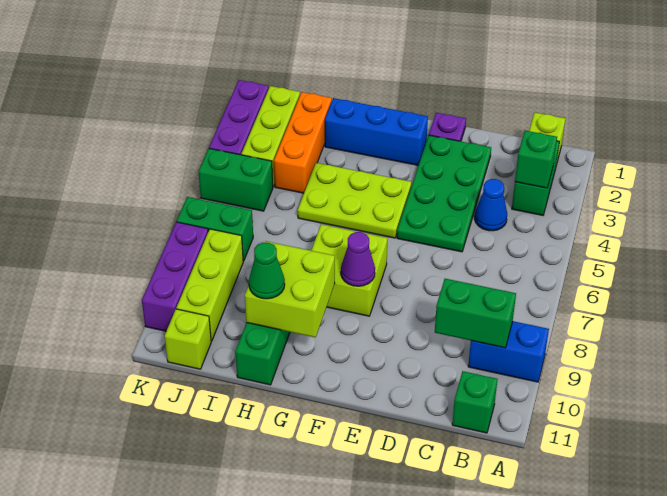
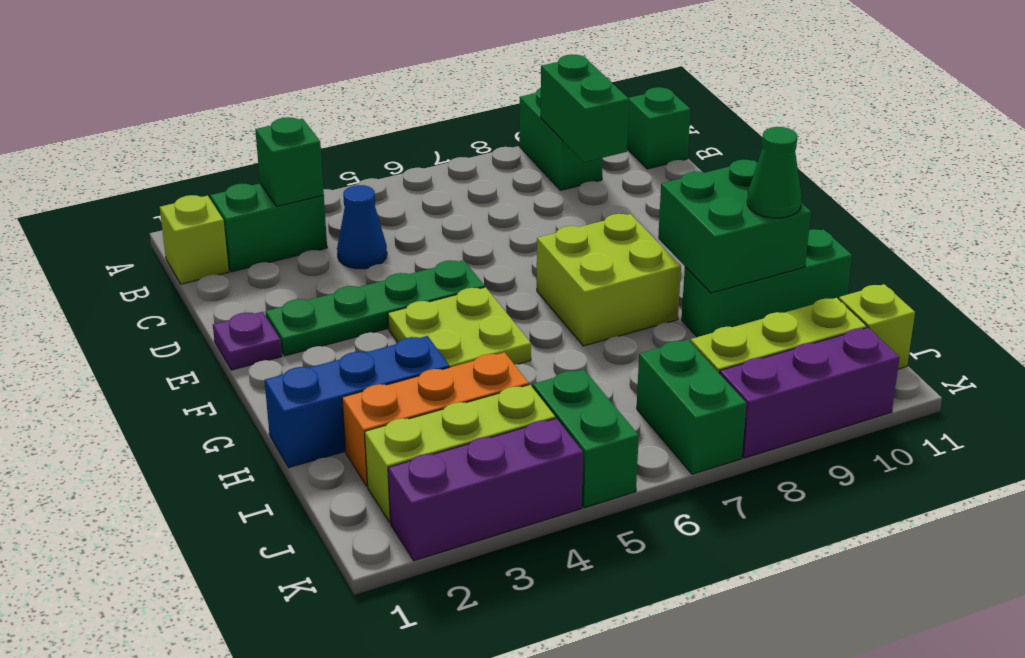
blue 1x2 brick [468,321,549,382] -> green 1x2 brick [519,88,603,190]
green 2x4 plate [397,135,491,252] -> green 1x4 plate [265,260,485,356]
blue 1x3 brick [325,98,428,165] -> blue 1x3 brick turned to [265,336,450,467]
lime 2x3 plate [298,163,411,238] -> lime 2x2 plate [388,287,531,367]
purple 1x1 cone [341,232,375,286] -> none
lime 2x2 brick [245,241,335,337] -> green 2x2 brick [658,160,811,293]

